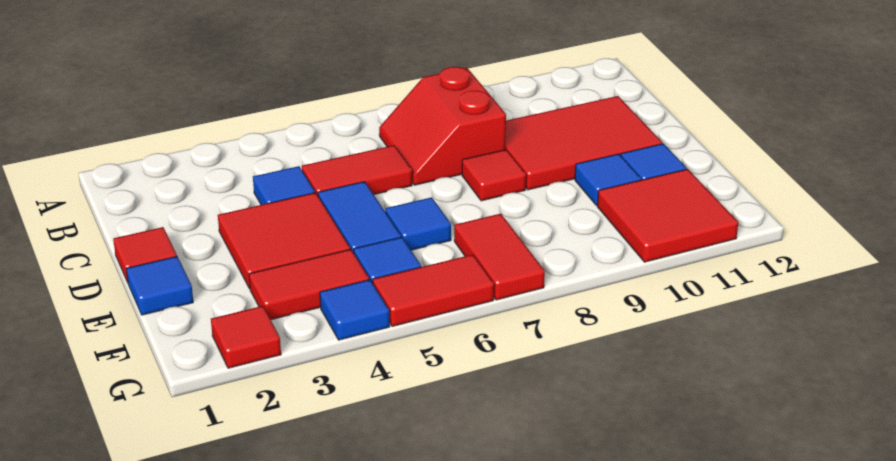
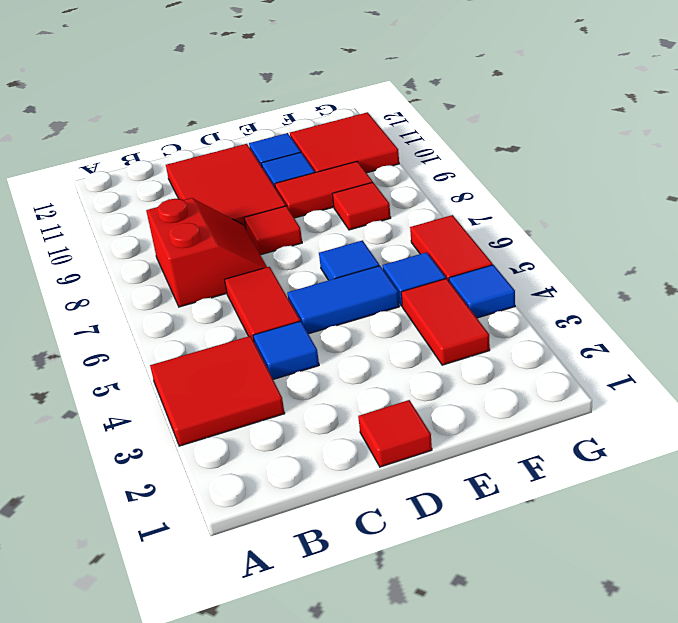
red 2x2 slope [379,67,506,185] -> red 2x2 slope turned to [146,198,267,307]
red 2x2 tile [218,193,350,289] -> red 2x2 tile moved to [150,336,285,446]
blue 1x1 tile [126,257,193,315] -> none
red 1x2 tile [454,214,545,300] -> red 1x2 tile moved to [275,161,373,218]
red 1x1 tile [211,306,281,368] -> red 1x1 tile moved to [332,182,391,230]

